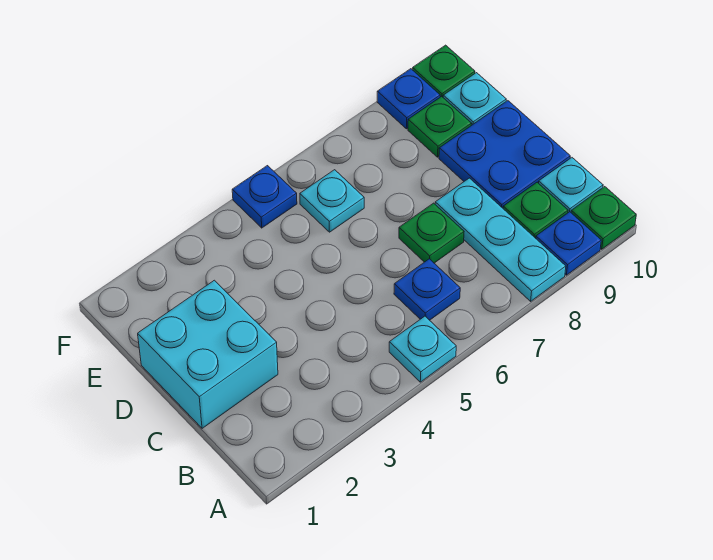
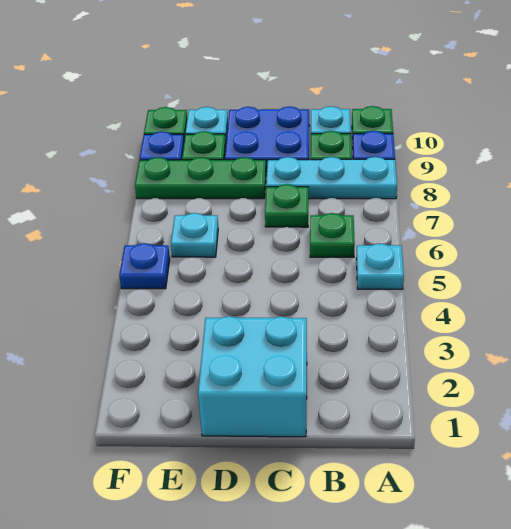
blue 1x1 plate [394,259,460,320] -> green 1x1 plate [310,213,355,257]
none -> green 1x3 plate [135,157,266,199]

